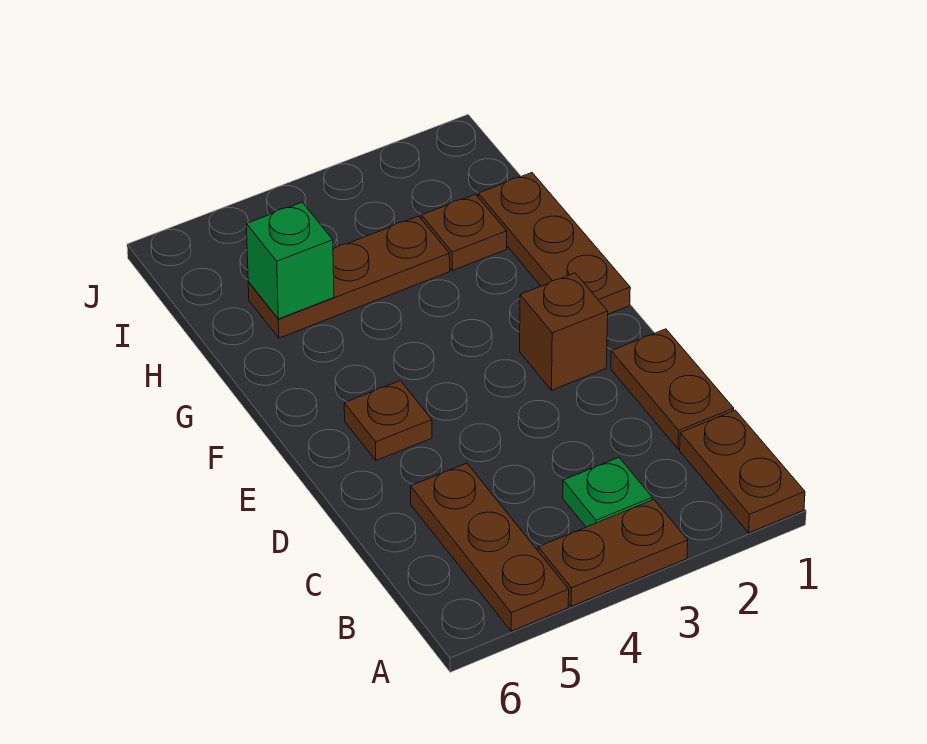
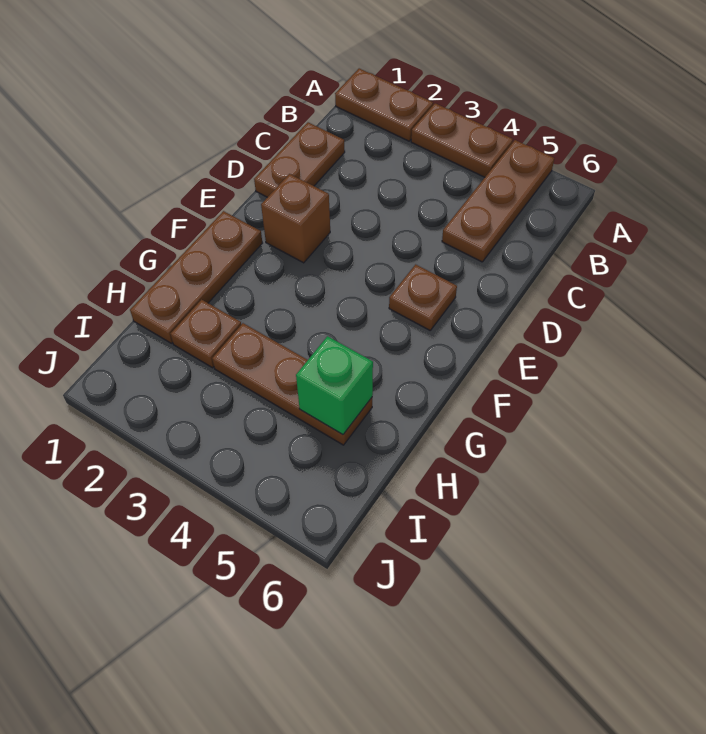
brown 1x2 plate [680,410,805,533] -> brown 1x2 plate turned to [335,68,433,141]
green 1x1 plate [563,458,652,527] -> none

